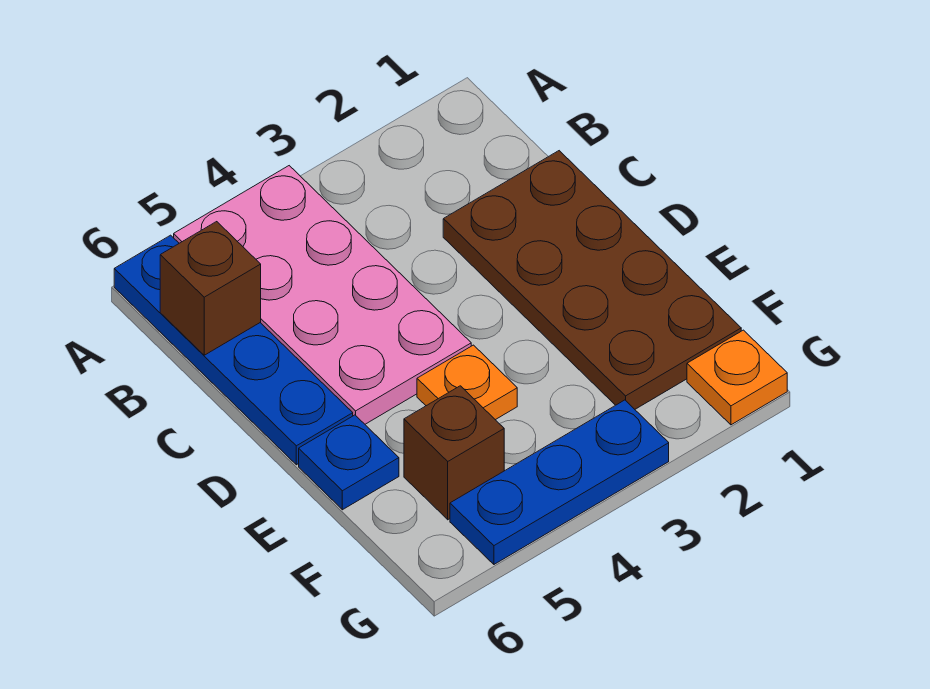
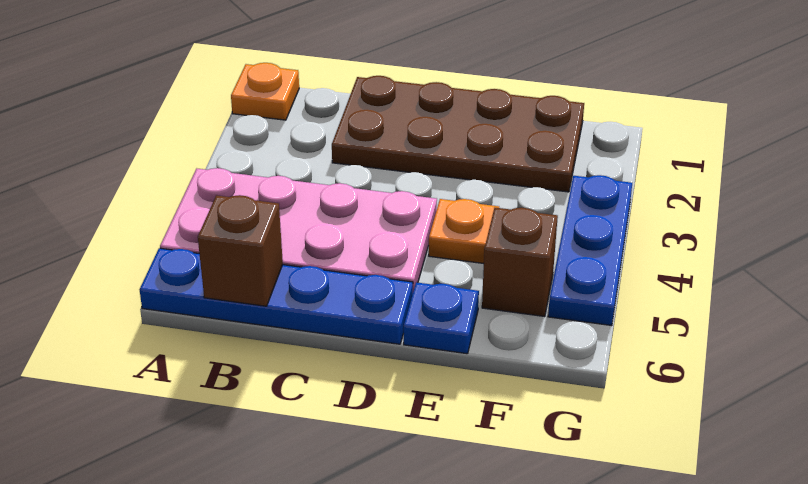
orange 1x1 plate [687,330,787,425] -> orange 1x1 plate moved to [231,63,299,120]

